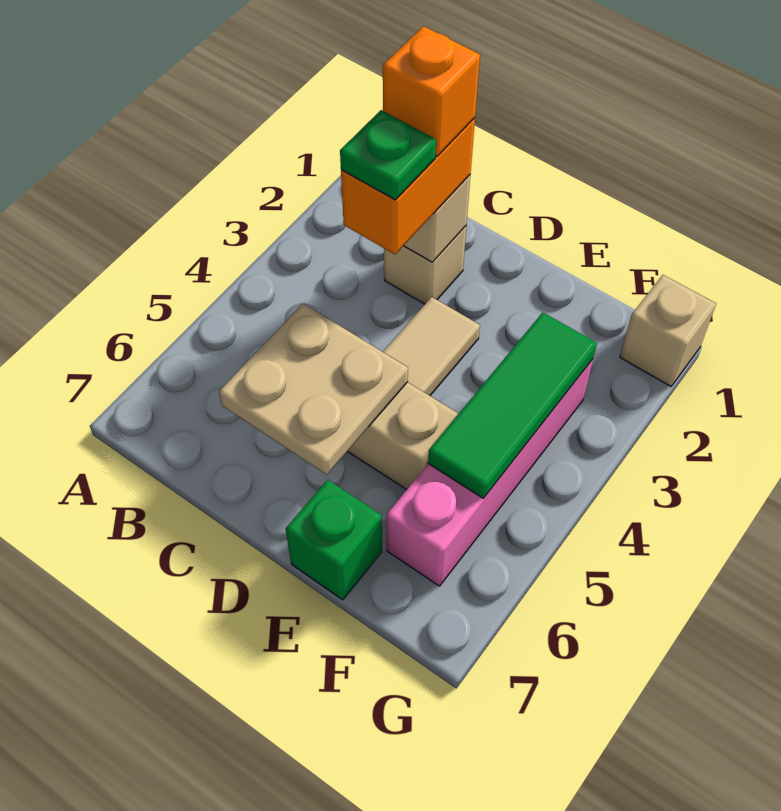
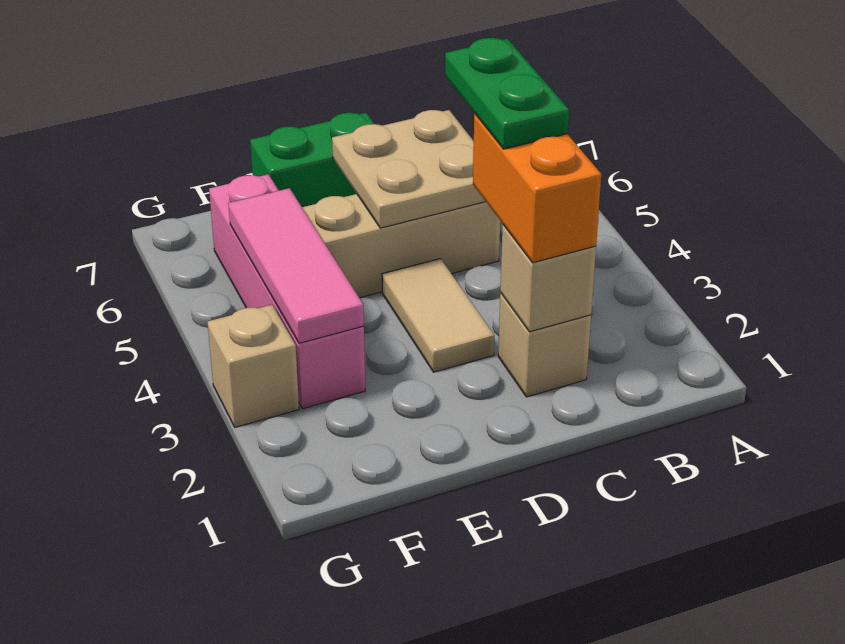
orange 1x1 brick [383,26,480,156] -> none
green 1x1 plate [340,110,436,200] -> green 1x2 plate [445,38,569,149]
green 1x1 brick [286,480,382,600] -> green 1x2 brick [250,113,374,207]
green 1x3 tile [428,313,597,498] -> pink 1x3 tile [228,188,364,343]
tan 1x1 brick [620,275,716,386] -> tan 1x1 brick moved to [207,305,299,427]

